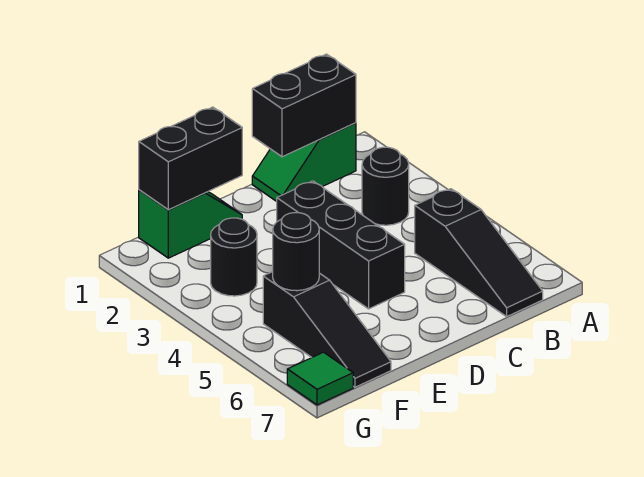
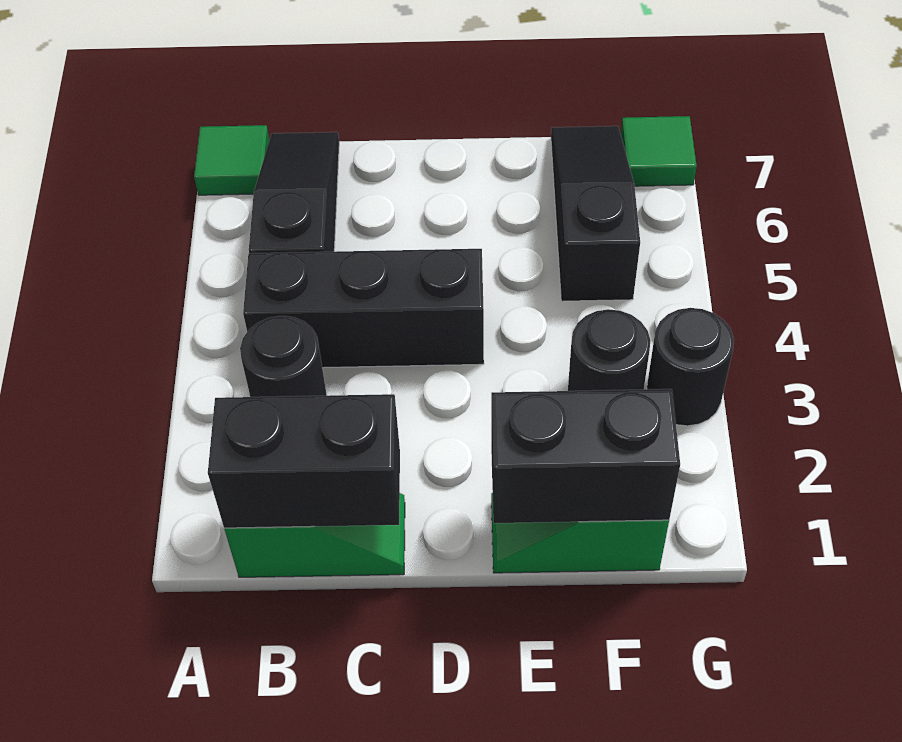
none -> green 1x1 tile [194,125,269,195]
black 1x3 brick [277,181,405,309] -> black 1x3 brick turned to [243,249,484,368]
black 1x1 round brick [273,213,319,291] -> black 1x1 round brick moved to [647,308,734,426]

